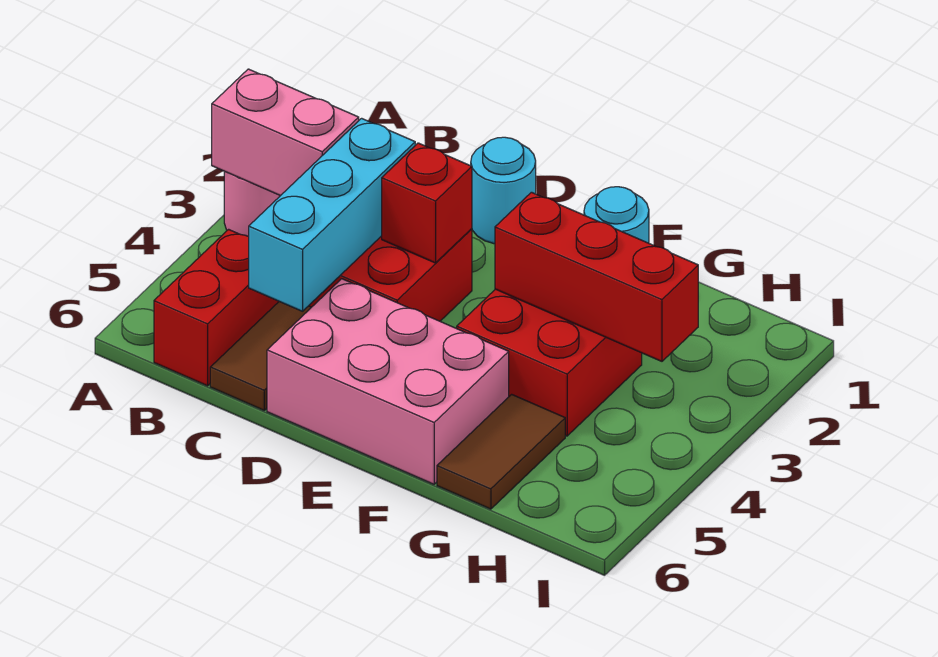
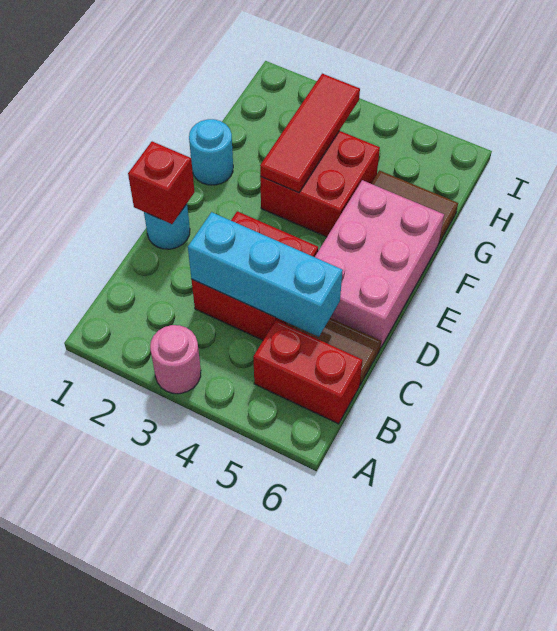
pink 1x2 brick [212,69,359,196] -> none
red 1x1 brick [382,143,472,263] -> red 1x1 brick moved to [128,141,195,224]
red 1x3 brick [495,192,698,361] -> red 1x3 tile [260,74,360,193]

